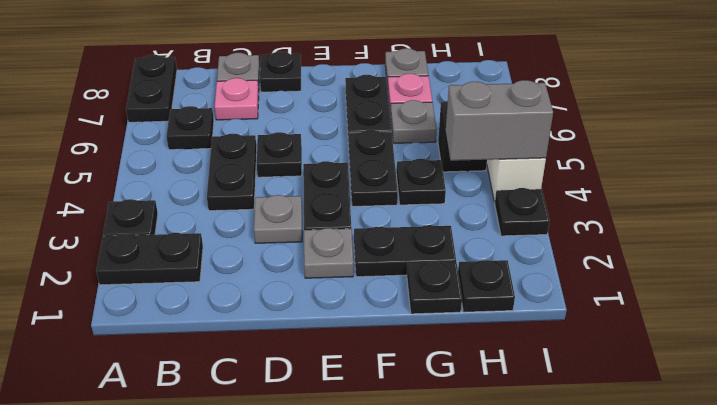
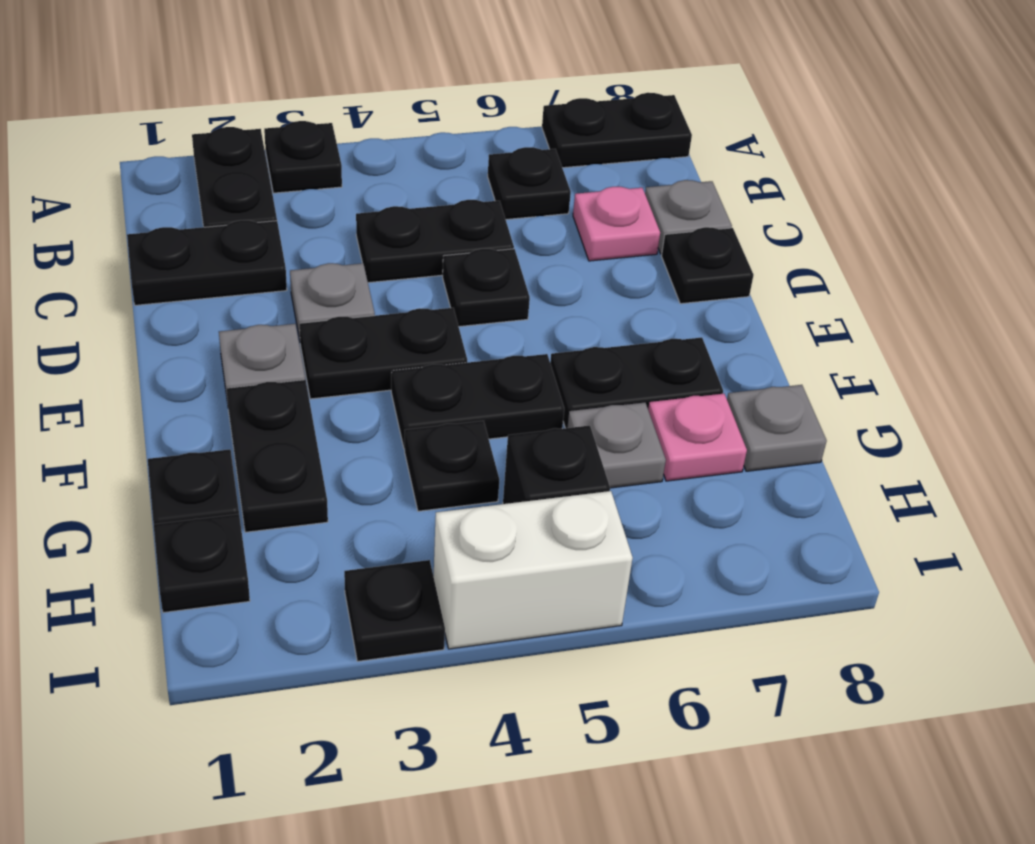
none -> black 1x2 plate [127,220,287,305]
grey 1x2 brick [445,80,553,161] -> none

